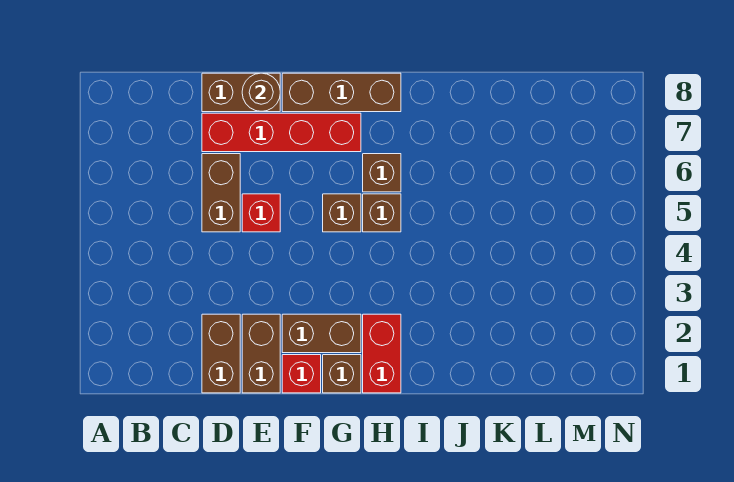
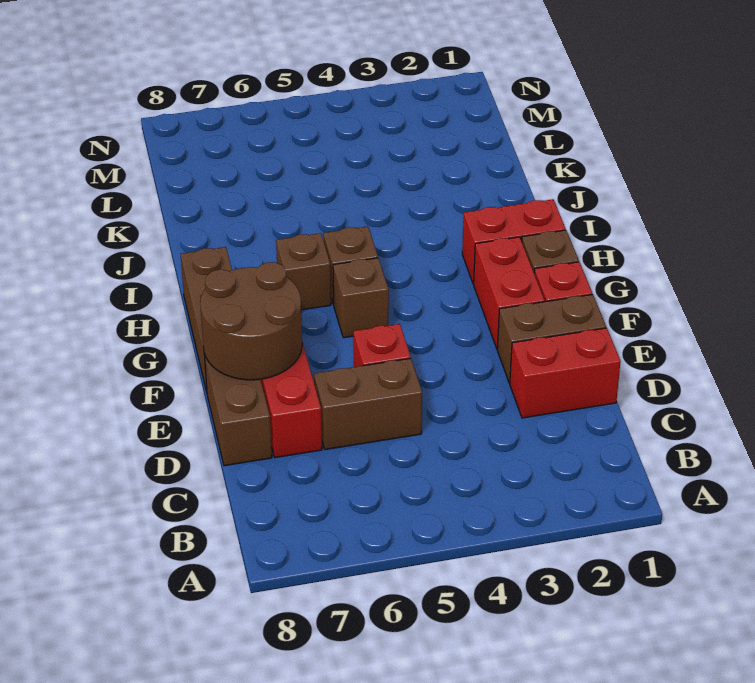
brown 1x2 brick [202,314,240,393] -> red 1x2 brick [510,328,621,418]
brown 1x1 round brick [242,73,280,111] -> brown 2x2 round brick [200,262,302,380]
brown 1x2 brick [282,314,361,353] -> red 1x2 brick [474,237,545,348]

